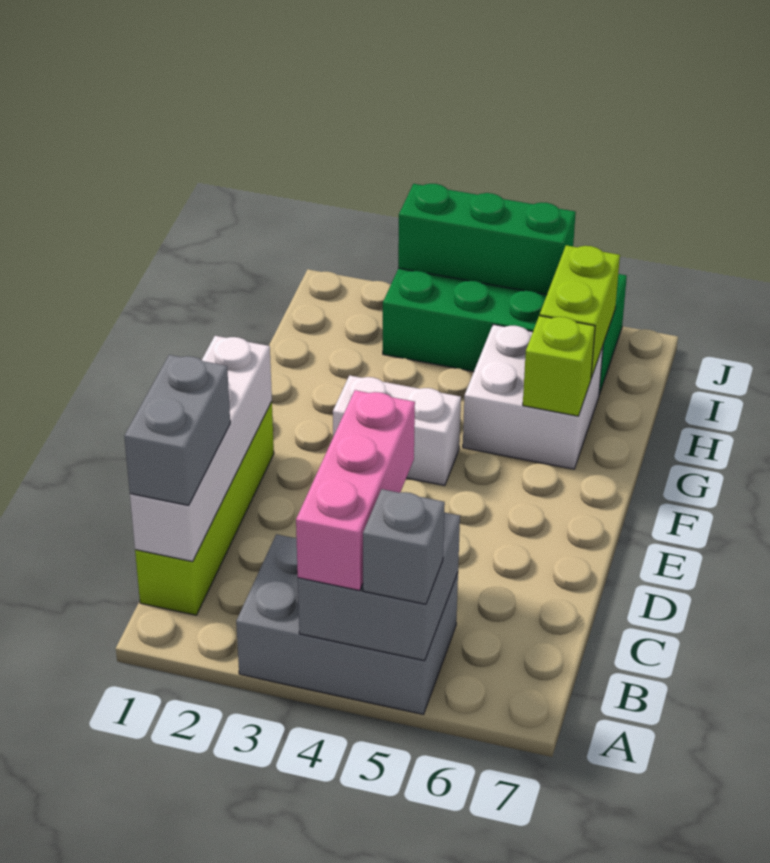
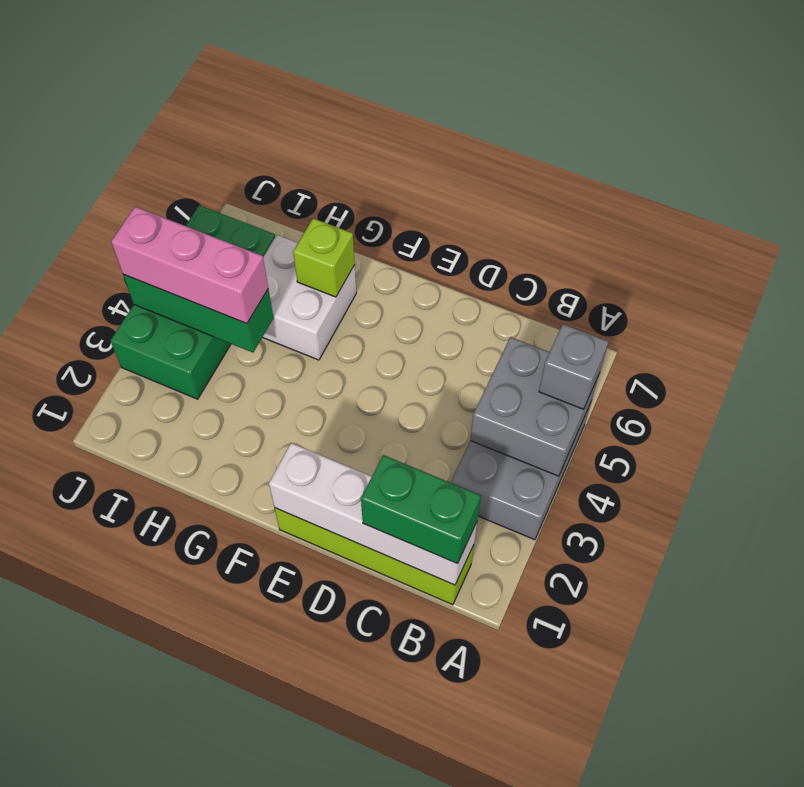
pink 1x3 brick [296,390,415,591] -> pink 1x3 brick moved to [111,207,268,324]
grey 1x2 brick [124,355,230,505] -> green 1x2 brick [361,455,481,564]
white 1x2 brick [333,375,461,486] -> none
lime 1x2 brick [540,245,620,378] -> none
green 1x3 brick [398,184,576,295] -> green 1x3 brick turned to [123,274,274,352]

